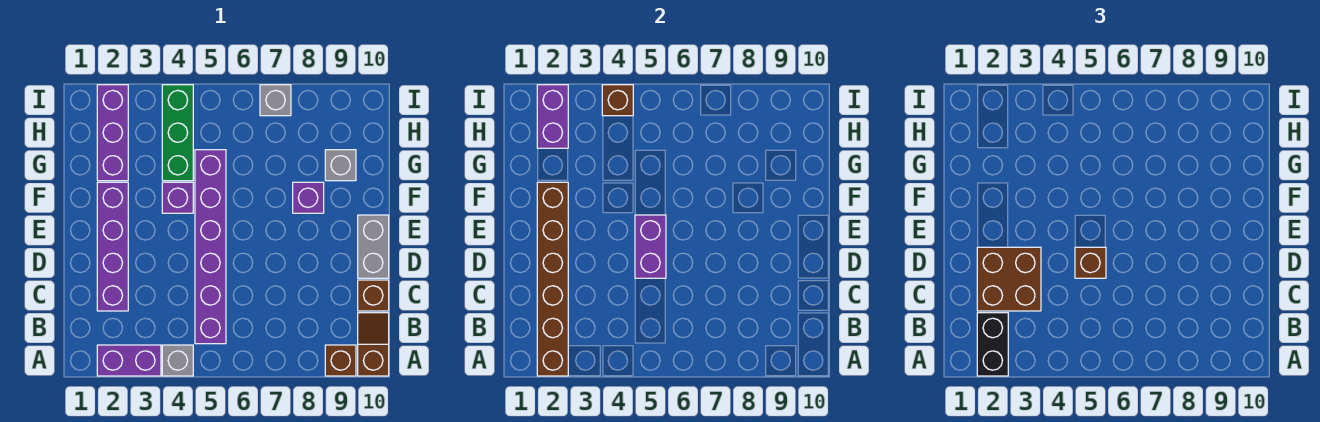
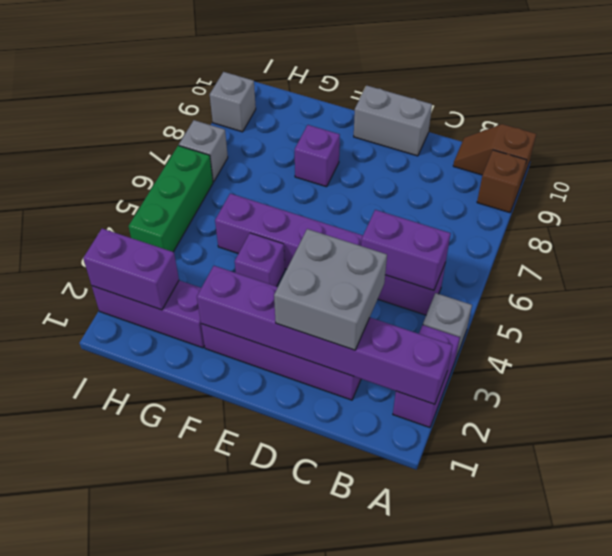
brown 1x6 brick [537,182,568,376] -> purple 1x6 brick [197,266,453,404]
black 1x2 brick [977,313,1008,376] -> none
brown 2x2 brick [977,247,1041,311] -> grey 2x2 brick [274,229,387,350]
brown 1x1 brick [358,280,389,311] -> none
purple 1x2 brick [635,215,666,278] -> purple 1x2 brick moved to [361,210,451,290]
brown 1x1 brick [1075,247,1106,278] -> none
green 1x3 brick [162,85,193,181] -> green 1x3 brick turned to [129,146,213,252]
grey 1x1 brick [325,150,356,181] -> grey 1x1 brick moved to [210,72,256,132]
brown 1x1 brick [602,85,633,116] -> none

